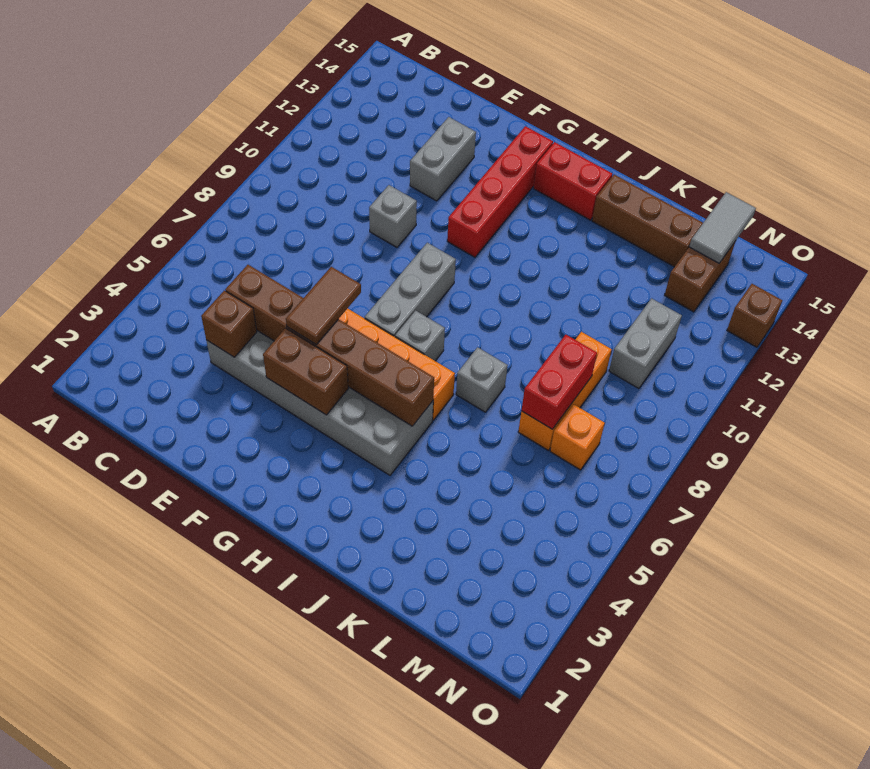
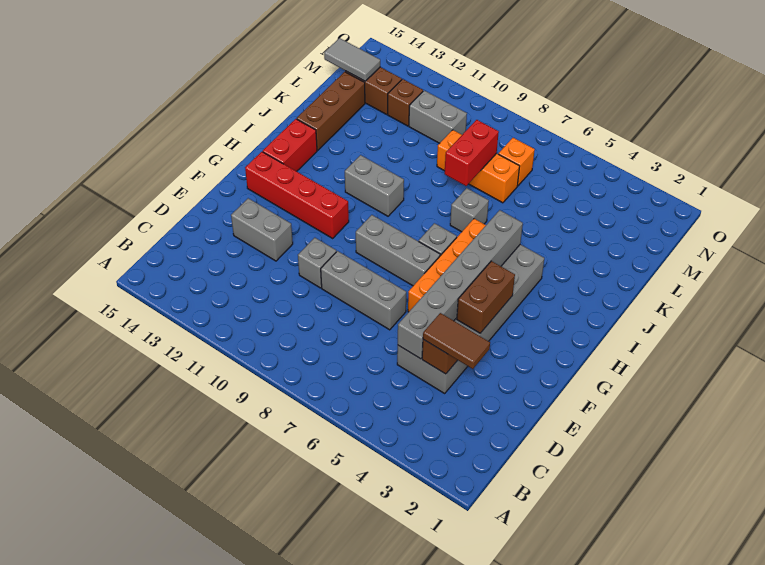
brown 1x6 brick [225,265,434,426] -> grey 1x6 brick [398,210,523,359]
none -> grey 1x3 brick [321,251,406,330]
brown 1x2 tile [286,267,361,344] -> brown 1x2 tile moved to [423,313,490,369]
none -> grey 1x2 brick [345,155,404,216]
red 1x2 brick [521,335,597,429] -> red 1x2 brick turned to [445,120,499,186]
brown 1x1 brick [727,284,782,347] -> brown 1x1 brick moved to [388,79,423,126]

